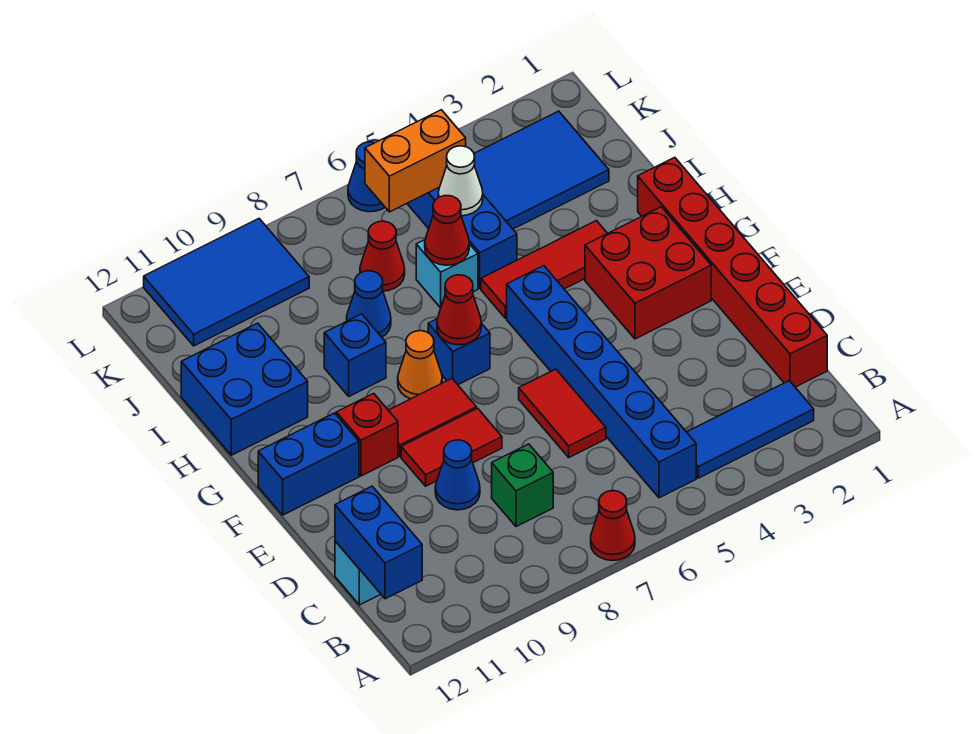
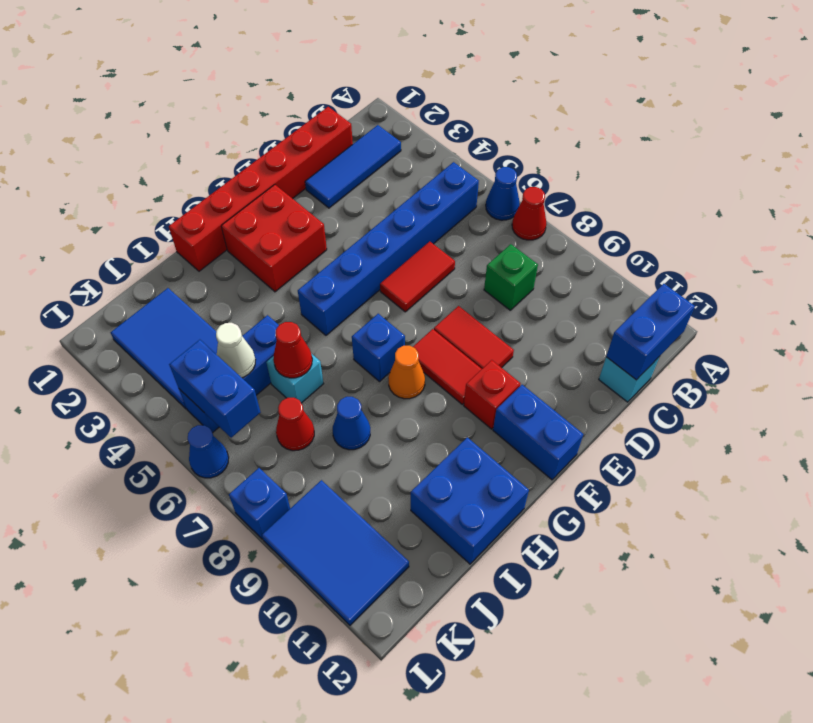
blue 1x3 tile [687,381,814,478] -> blue 1x3 tile turned to [305,125,401,208]
blue 1x1 cone [435,440,480,510] -> blue 1x1 cone moved to [486,167,520,220]
red 1x1 cone [437,275,481,345] -> none
red 1x3 tile [481,221,607,318] -> none
blue 1x1 brick [324,314,386,396] -> blue 1x1 brick moved to [229,468,290,539]
orange 1x2 brick [365,110,466,212] -> blue 1x2 brick [169,340,261,438]

